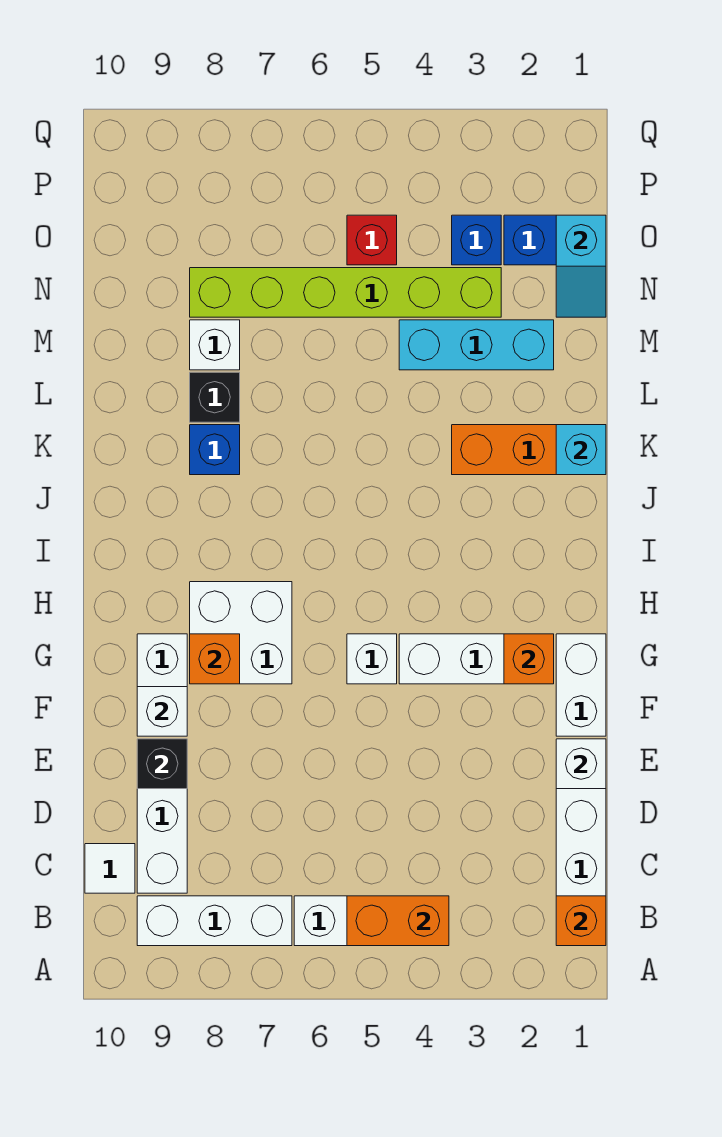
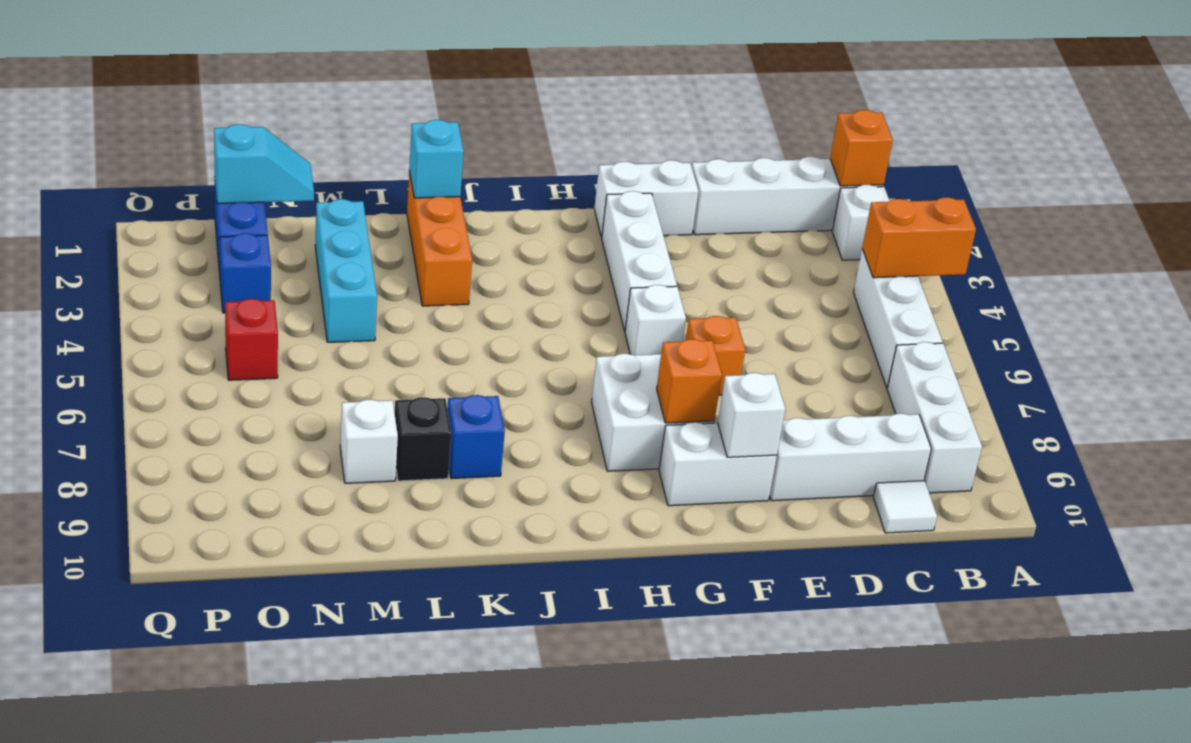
orange 1x2 brick [347,896,449,946] -> orange 1x2 brick turned to [862,197,976,278]
white 1x1 brick [556,739,606,789] -> white 1x1 brick moved to [832,185,889,260]
black 1x1 brick [137,739,187,789] -> none
orange 1x1 brick [504,634,554,684] -> orange 1x1 brick moved to [686,316,745,395]
lime 1x6 brick [190,268,501,317] -> none

